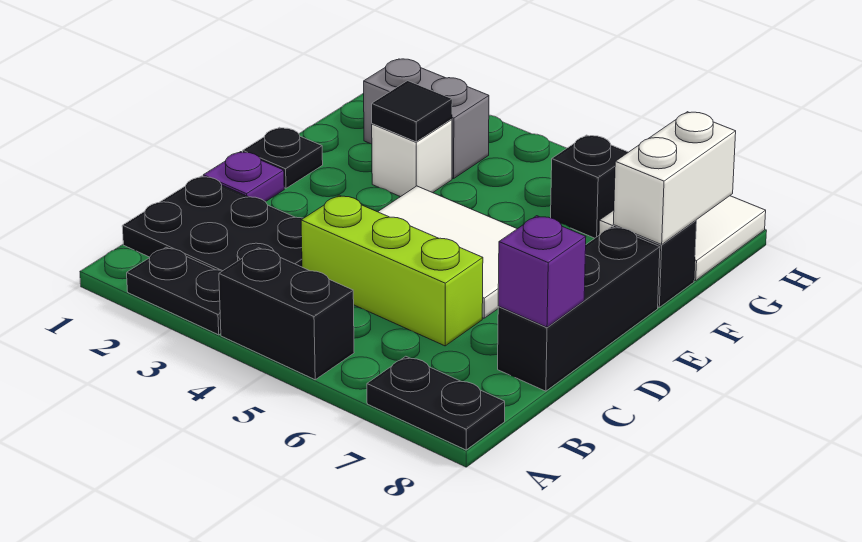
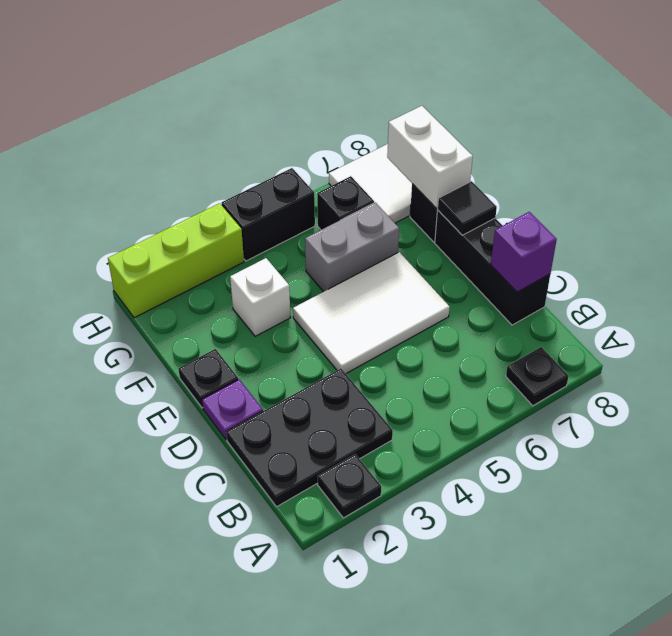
black 1x2 plate [127,247,222,335] -> black 1x1 plate [318,454,381,518]
black 1x2 brick [219,248,354,380] -> black 1x2 brick moved to [222,168,315,261]
black 1x2 plate [367,356,505,450] -> black 1x1 plate [506,347,569,406]
lime 1x3 brick [301,195,483,346] -> lime 1x3 brick moved to [108,203,244,318]
black 1x1 tile [372,81,452,142] -> black 1x1 tile moved to [437,181,497,235]
grey 1x2 brick [364,59,489,179] -> grey 1x2 brick moved to [305,202,399,292]

